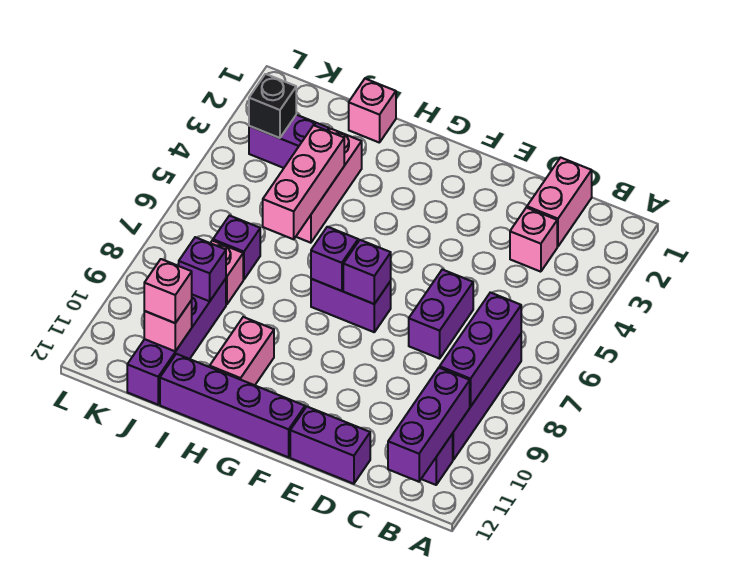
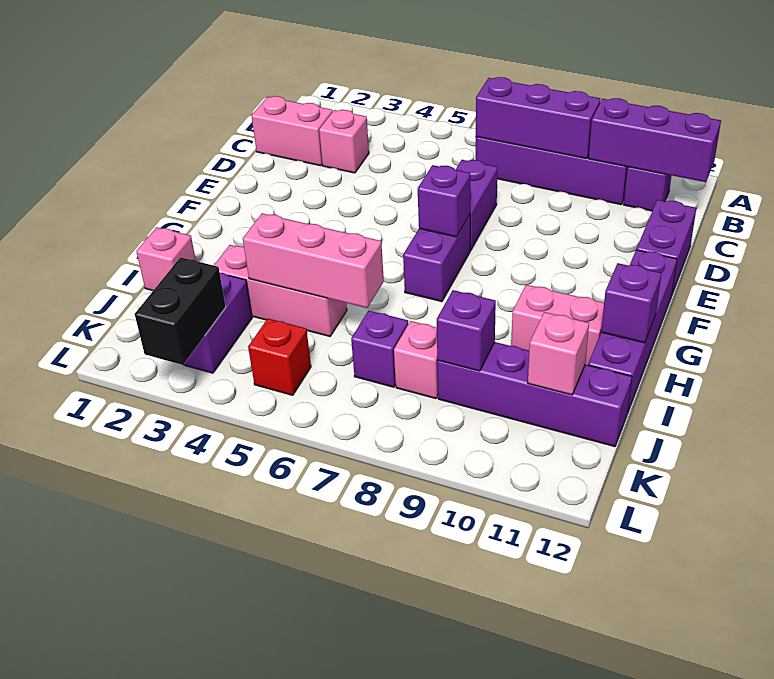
purple 1x2 brick [409,269,473,359] -> purple 1x2 brick turned to [456,160,497,250]
purple 1x1 brick [311,227,358,291] -> purple 1x1 brick moved to [601,263,661,343]
pink 1x1 brick [144,259,192,323] -> none
black 1x1 brick [249,74,296,138] -> black 1x2 brick [135,257,226,365]
none -> red 1x1 brick [248,319,311,395]

